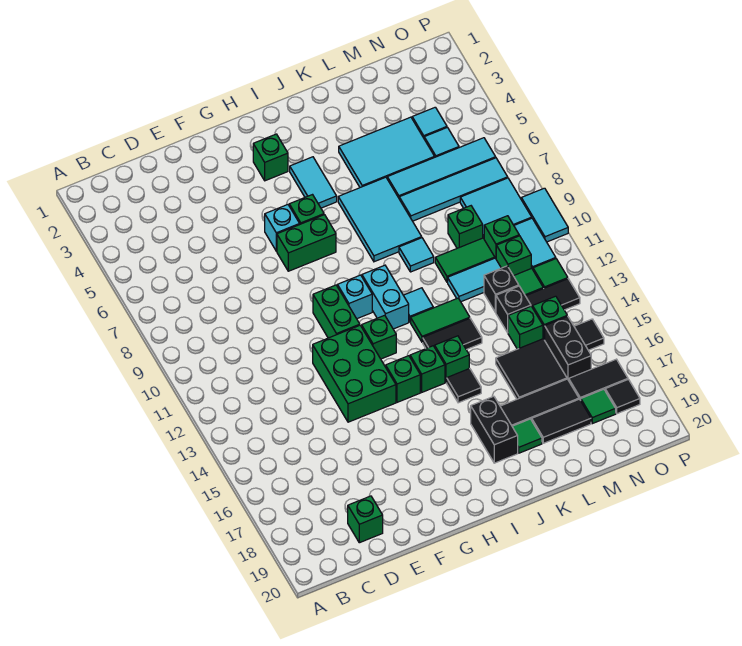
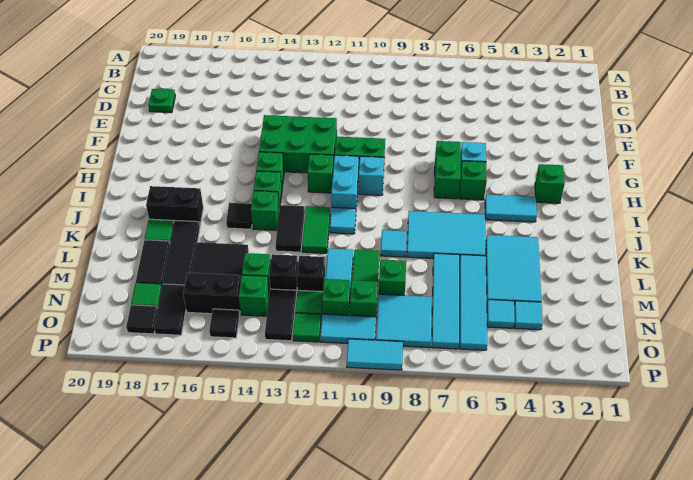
green 1x1 brick [348,496,383,543] -> green 1x1 plate [148,89,175,113]
cyan 1x2 brick [362,265,409,329] -> cyan 1x2 brick turned to [331,155,359,209]

